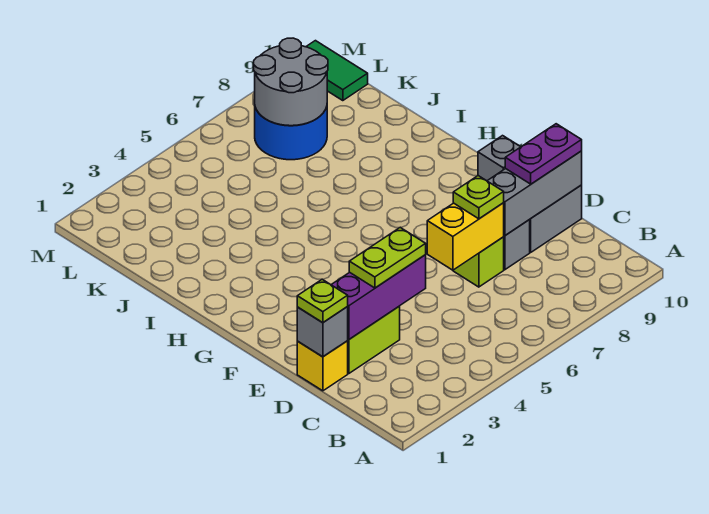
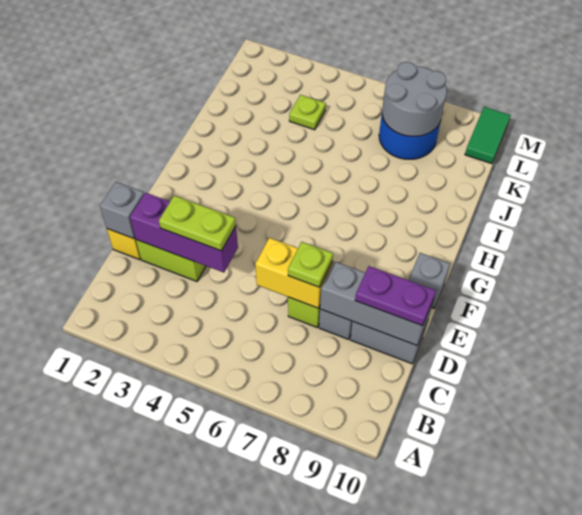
lime 1x1 plate [297,279,348,323] -> lime 1x1 plate moved to [289,95,326,130]

